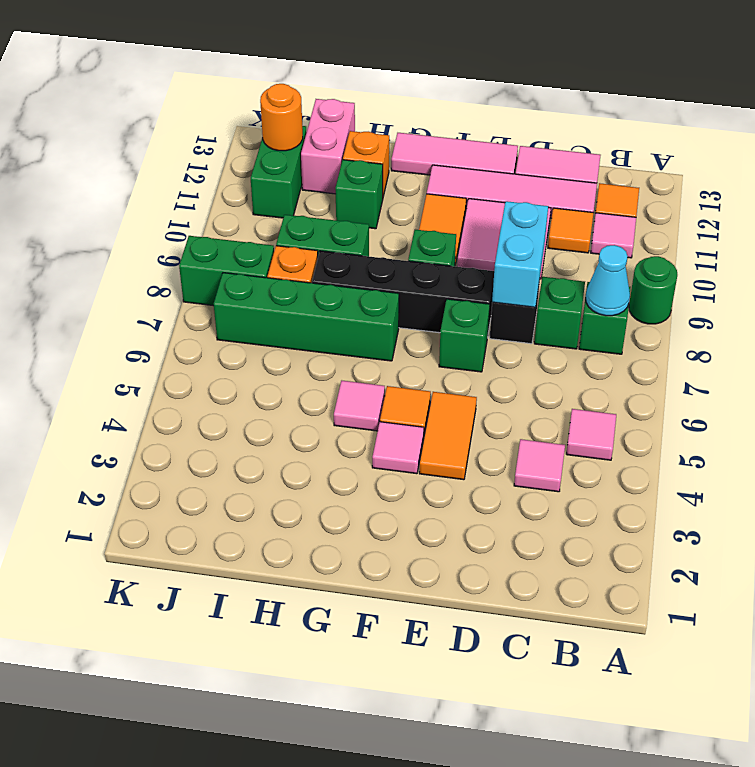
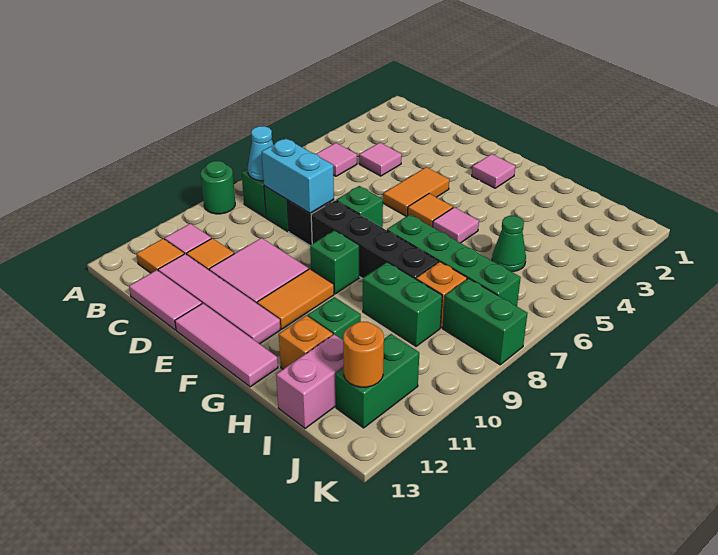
cyan 1x2 brick [492,201,548,307] -> cyan 1x2 brick turned to [262,139,334,213]
pink 1x1 tile [372,422,424,474] -> pink 1x1 tile moved to [472,154,515,188]
none -> green 1x1 cone [492,216,526,272]

